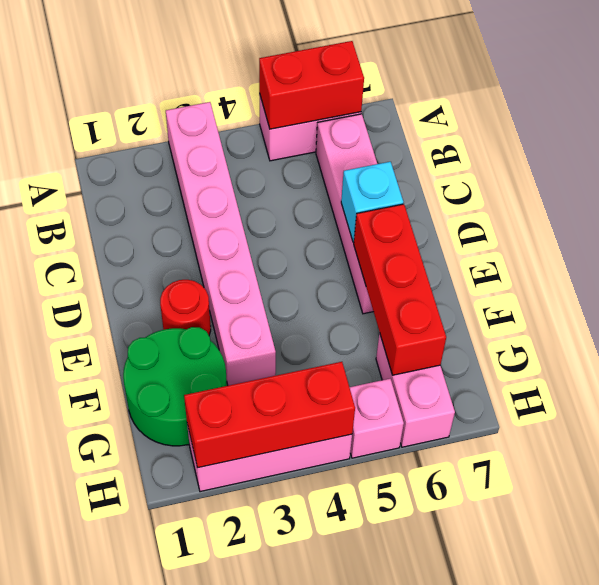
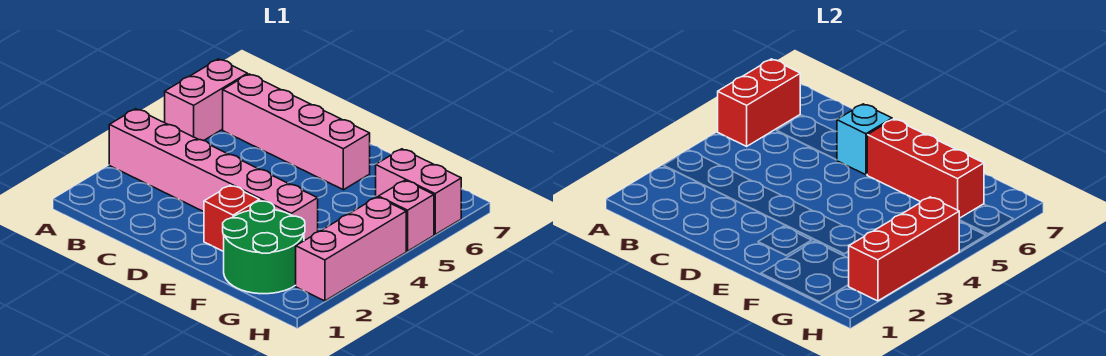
red 1x1 round brick [160,280,211,335] -> red 1x1 brick [204,185,259,252]

